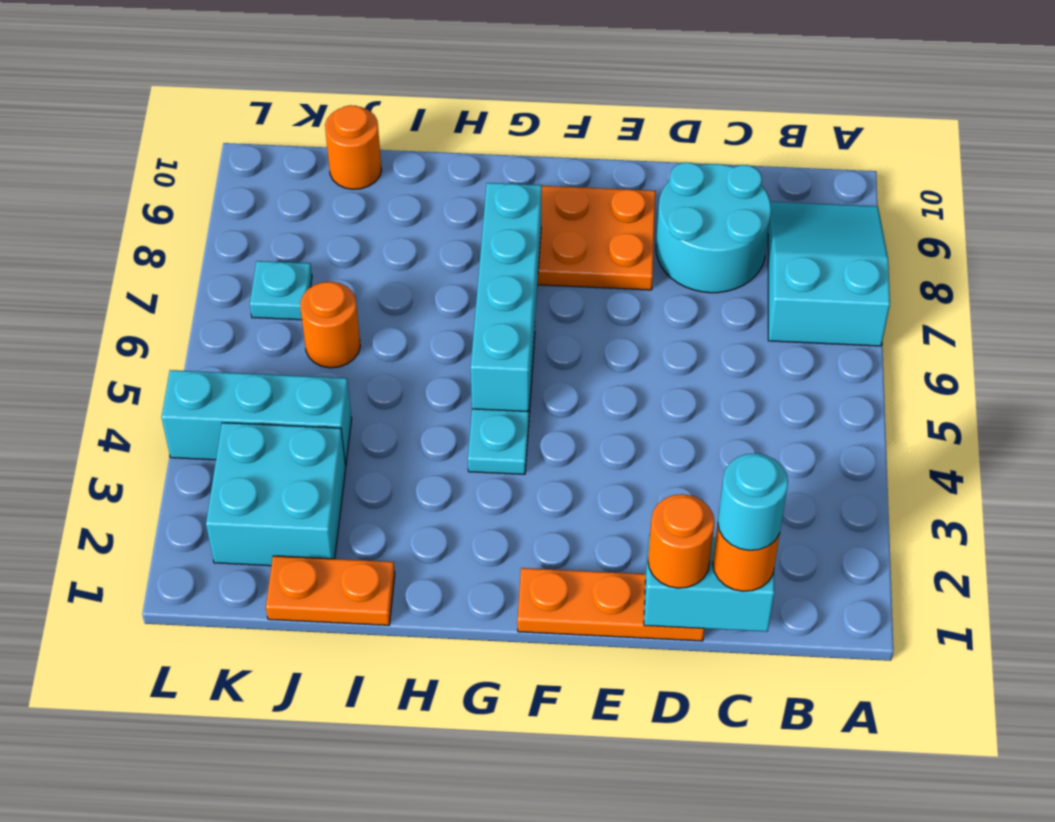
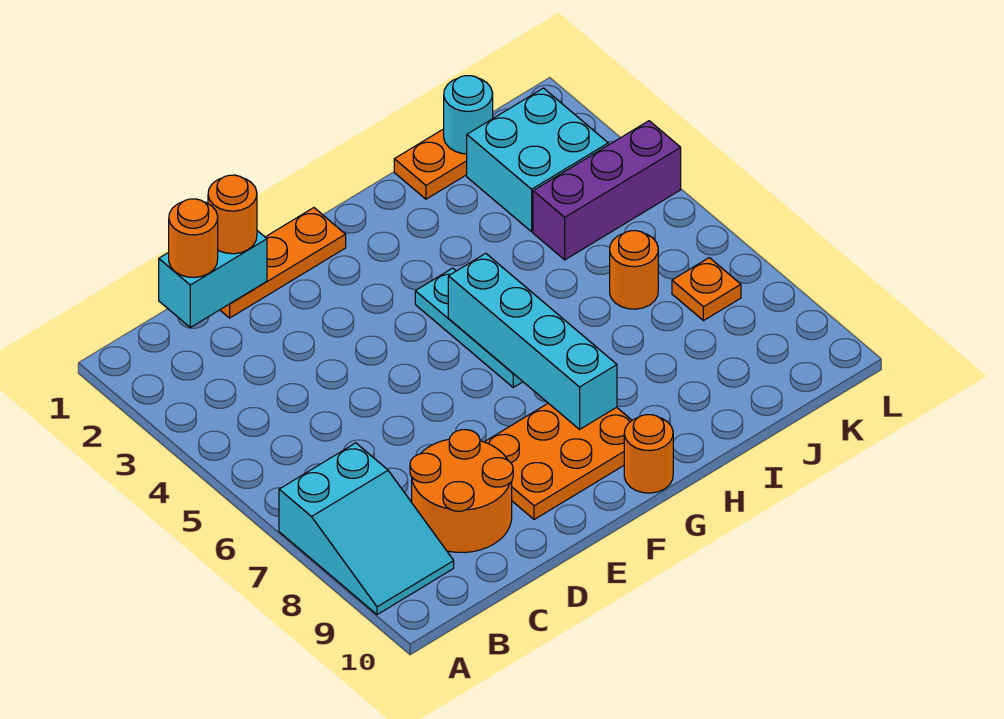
cyan 1x1 round brick [718,453,788,551] -> cyan 1x1 round brick moved to [444,76,493,154]
cyan 2x2 round brick [656,162,771,293] -> orange 2x2 round brick [410,430,513,552]
cyan 1x3 brick [162,370,352,466] -> purple 1x3 brick [533,121,681,260]
orange 1x1 round brick [325,105,381,189] -> orange 1x1 round brick moved to [624,415,673,493]
cyan 1x1 plate [250,261,312,320] -> orange 1x1 plate [672,258,741,321]

